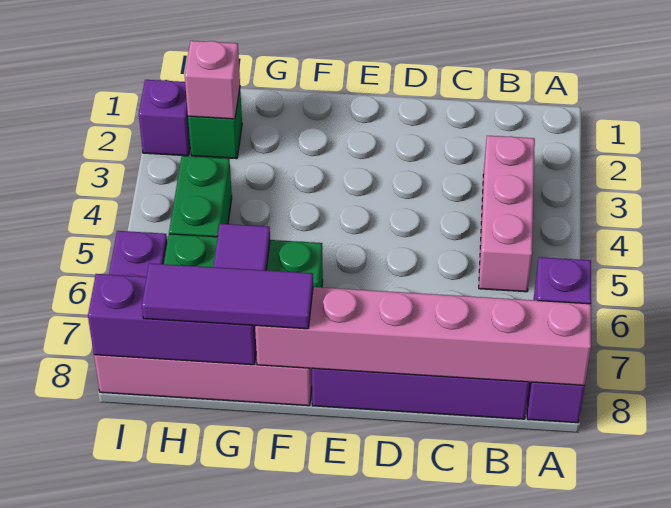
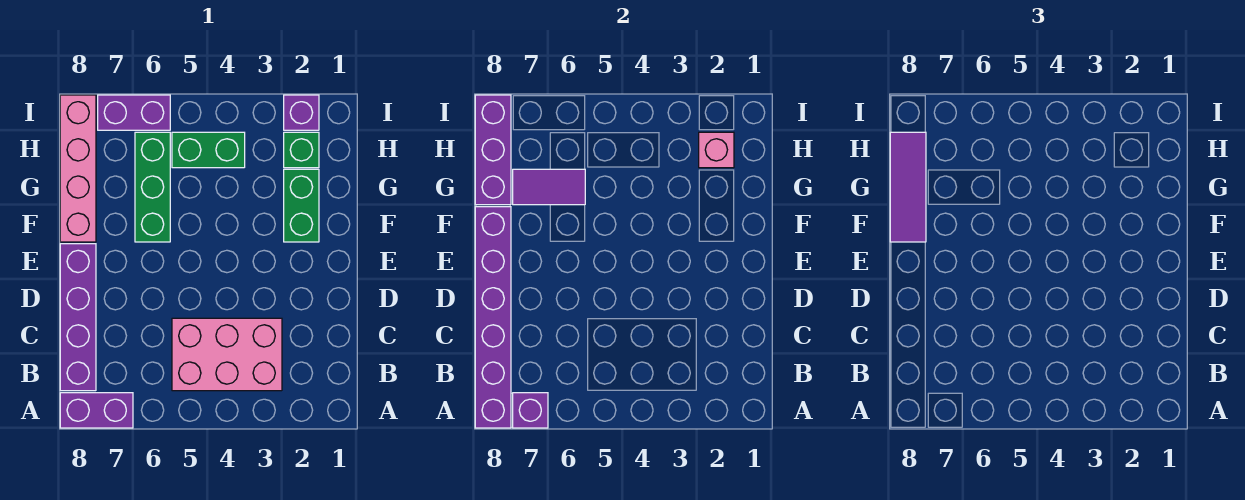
pink 1x6 brick [255,287,591,386] -> purple 1x6 brick [475,207,511,428]
pink 1x3 brick [479,136,535,292] -> pink 2x3 brick [172,318,282,391]
none -> green 1x2 brick [284,169,319,242]

